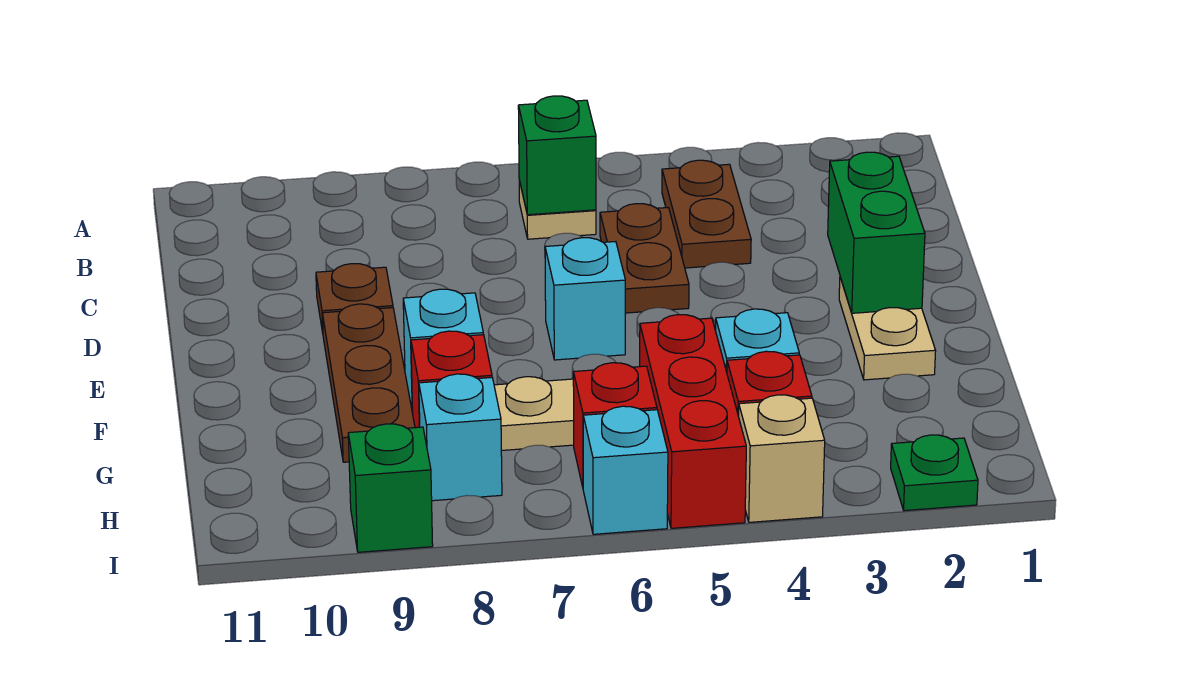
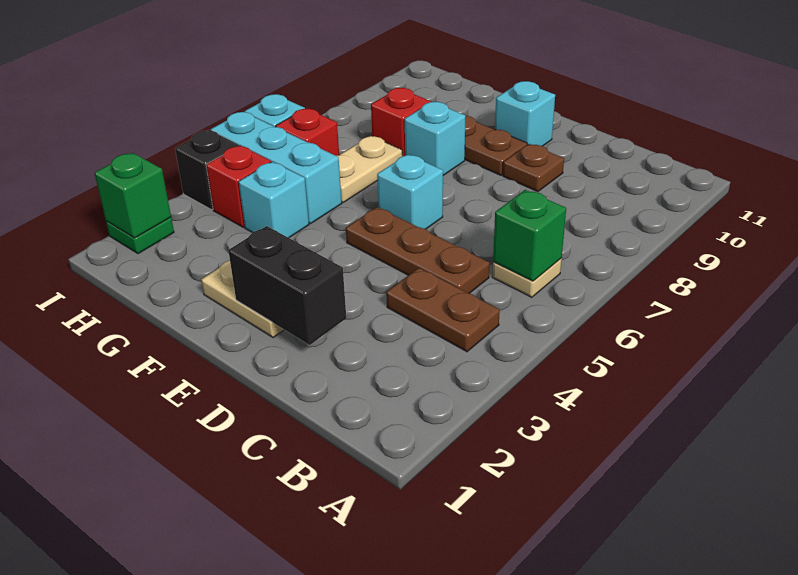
brown 1x2 plate [600,204,689,313] -> brown 1x3 plate [346,207,490,293]
green 1x2 brick [828,152,925,313] -> black 1x2 brick [228,226,346,345]
red 1x3 brick [640,315,746,528] -> cyan 1x3 brick [211,112,342,224]
cyan 1x1 brick [419,374,502,501] -> cyan 1x1 brick moved to [495,81,555,146]
tan 1x1 brick [739,395,825,522] -> black 1x1 brick [175,130,239,210]
green 1x1 brick [348,424,433,552] -> green 1x1 brick moved to [95,153,171,238]

